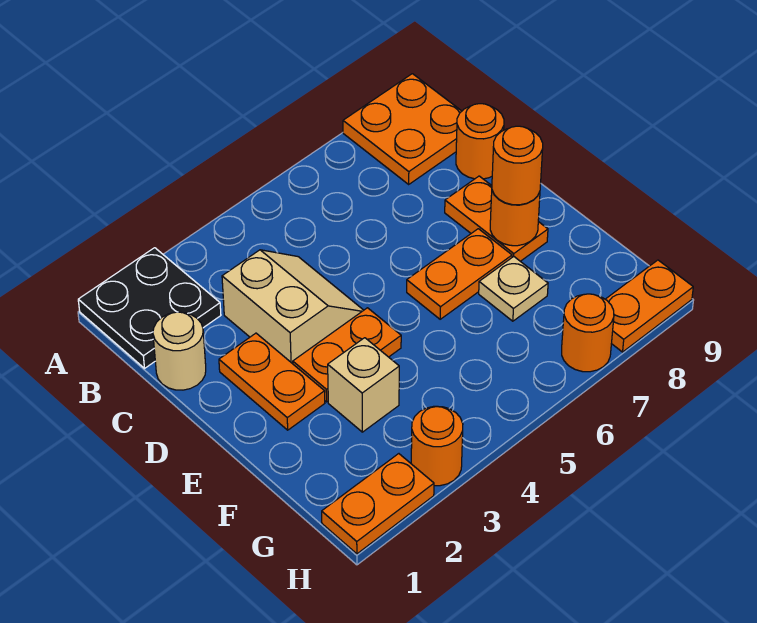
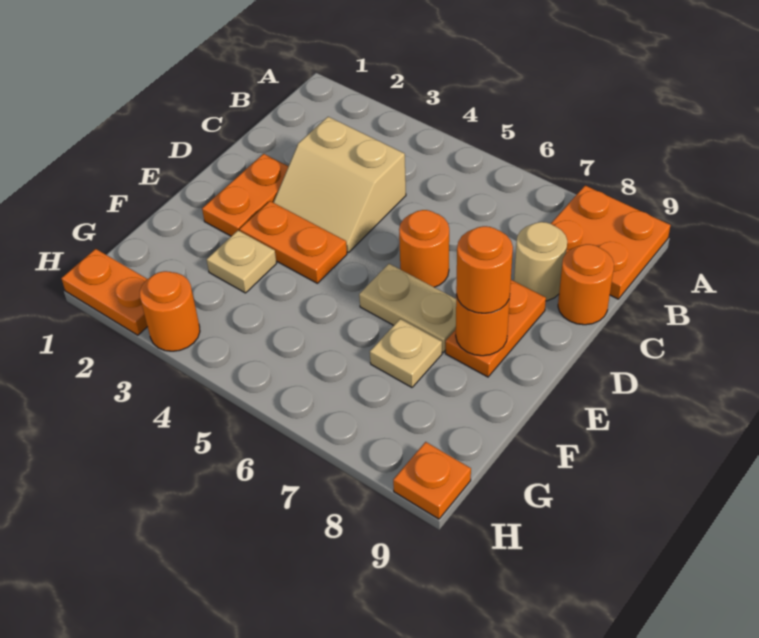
black 2x2 plate [78,248,221,368] -> none
tan 1x1 round brick [153,312,206,390] -> tan 1x1 round brick moved to [514,222,567,301]
tan 2x2 slope [222,250,364,364] -> tan 2x2 slope turned to [273,117,406,253]
orange 1x2 plate [407,229,512,319] -> tan 1x2 plate [359,264,456,352]
tan 1x1 brick [328,338,399,432] -> tan 1x1 plate [207,231,277,293]
orange 1x1 round brick [562,294,614,372] -> orange 1x1 round brick moved to [399,210,449,287]
orange 1x2 plate [606,260,693,352] -> orange 1x1 plate [393,442,471,519]

